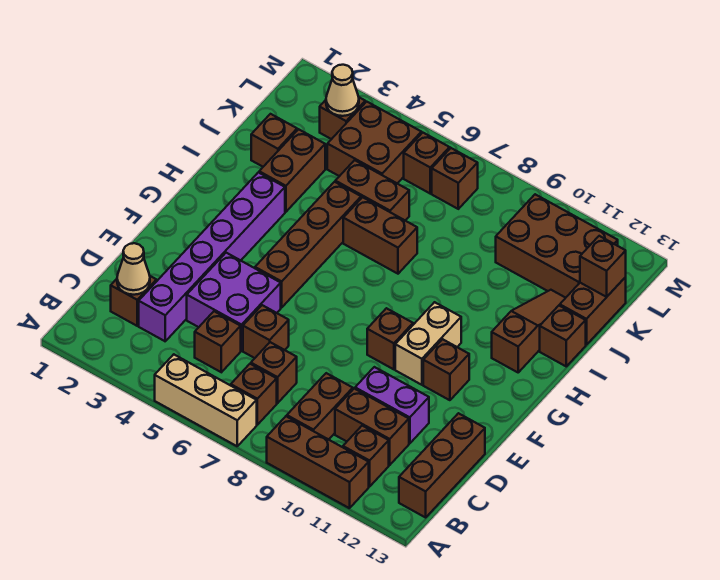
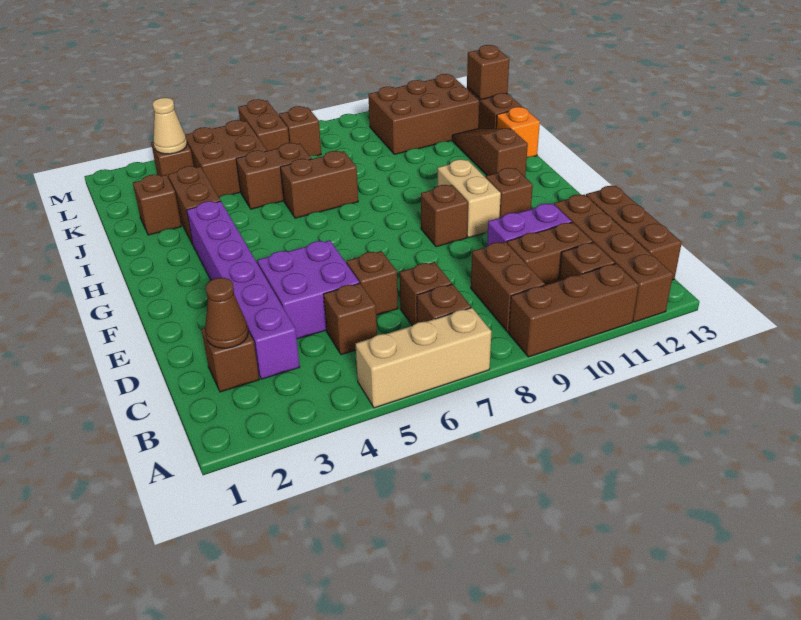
tan 1x1 cone [117,243,150,295] -> brown 1x1 cone [205,278,248,348]
brown 1x4 brick [255,182,361,307] -> brown 1x4 brick moved to [554,195,673,322]
brown 1x1 brick [540,306,586,366] -> orange 1x1 brick [496,107,540,157]
brown 1x1 brick [404,133,450,193] -> brown 1x2 brick [238,99,289,151]

